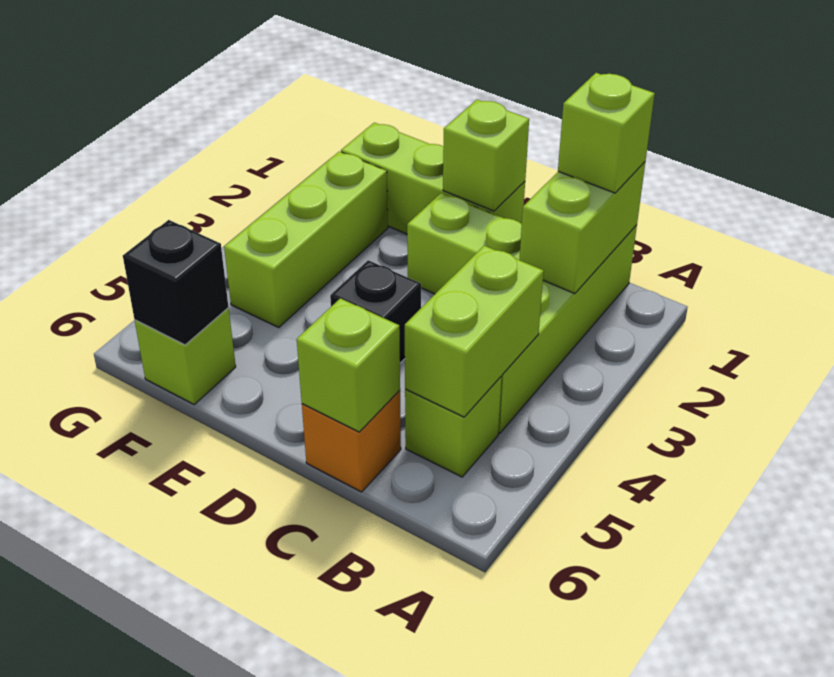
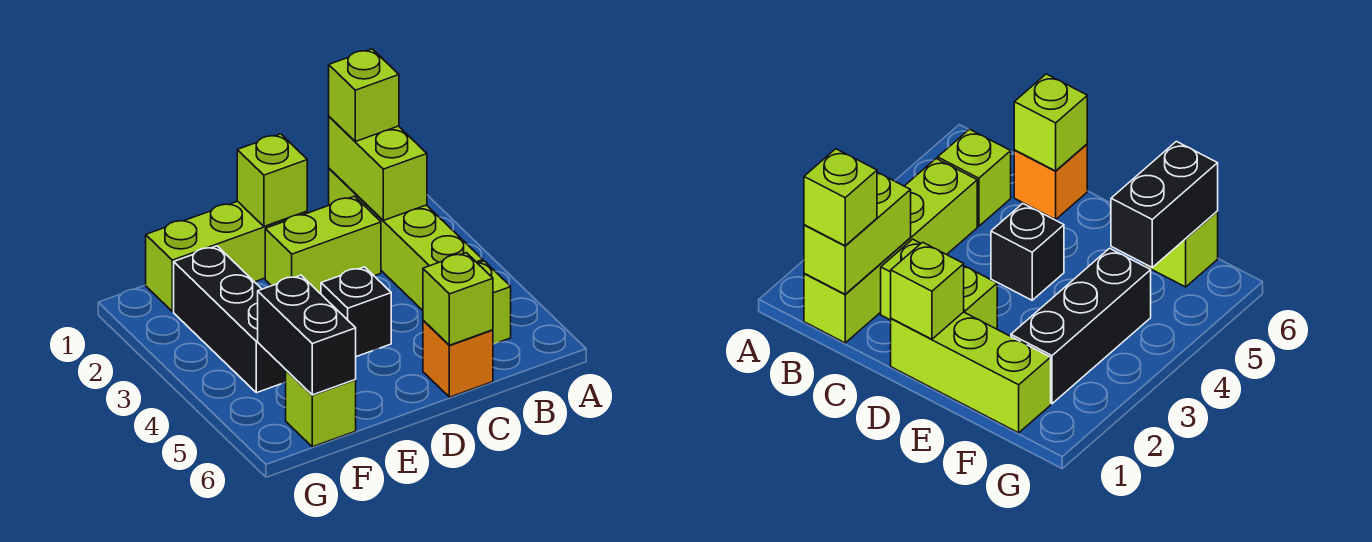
lime 1x2 brick [405,246,544,417] -> none
lime 1x3 brick [224,152,388,328] -> black 1x3 brick [174,246,286,393]
black 1x1 brick [123,220,228,345] -> black 1x2 brick [258,275,356,395]

